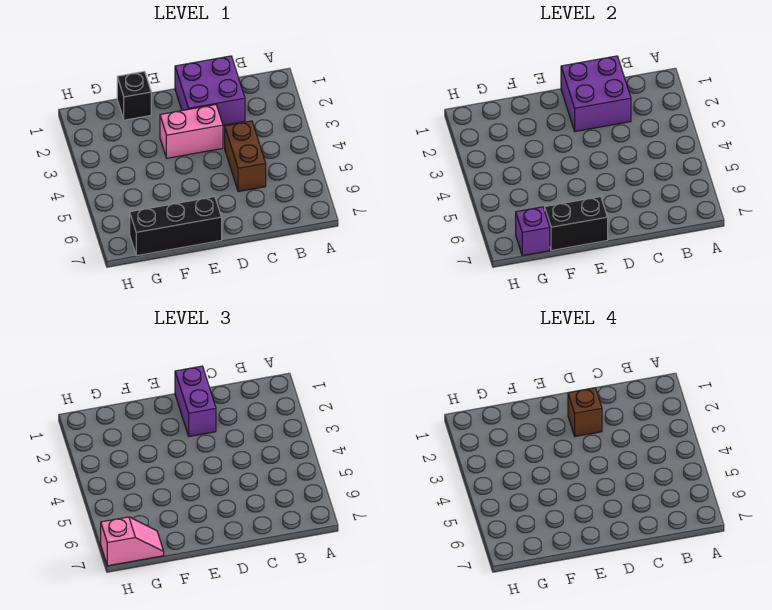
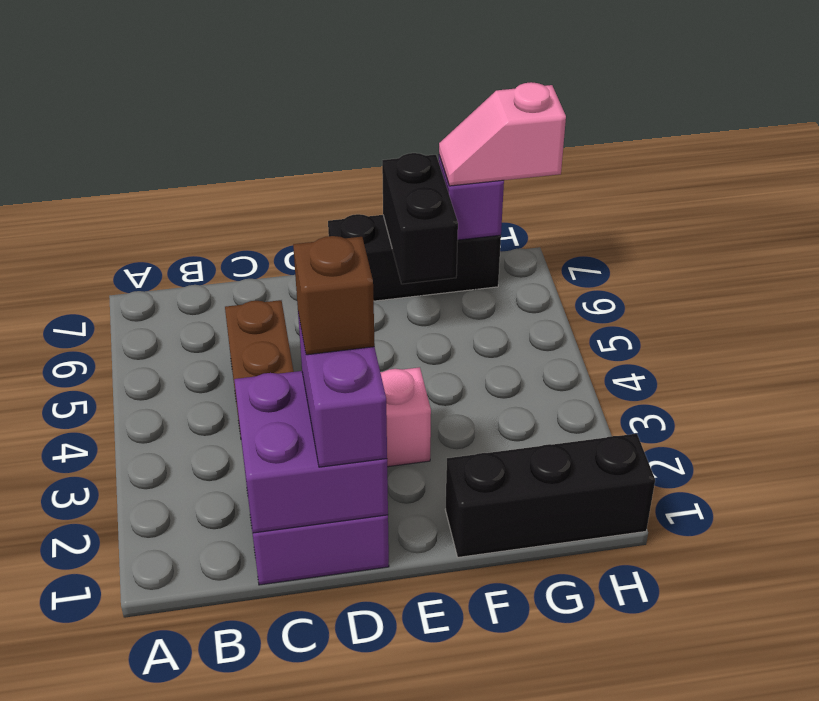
black 1x2 brick [545,197,608,250] -> black 1x2 brick turned to [382,153,458,284]
black 1x1 brick [117,71,151,120] -> black 1x3 brick [445,434,655,557]

